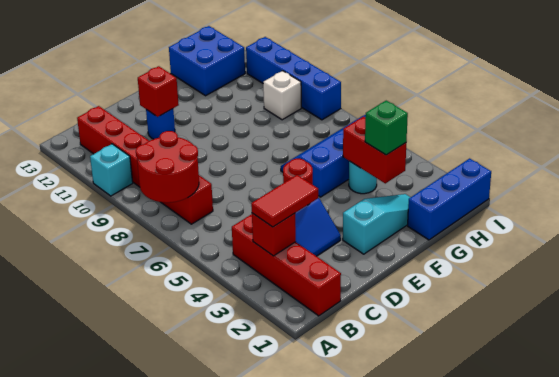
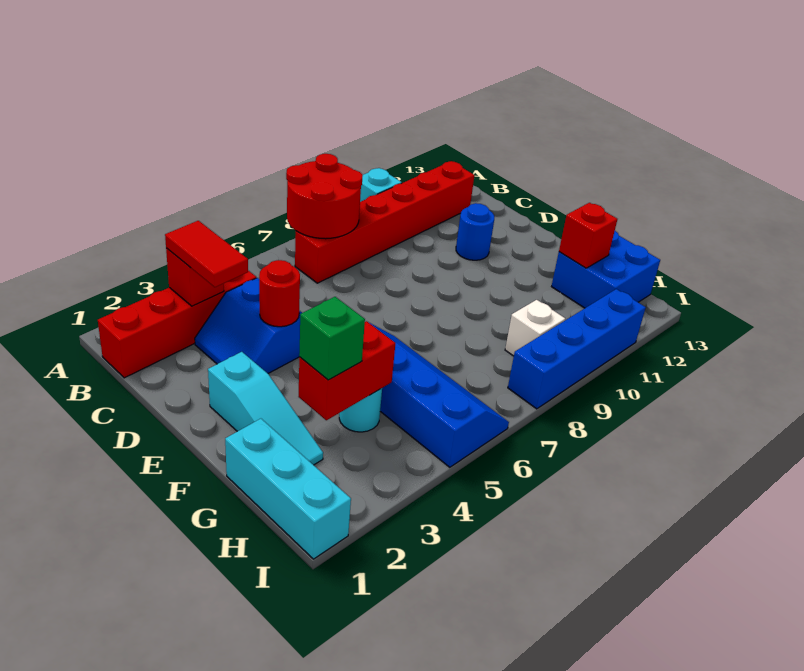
red 1x1 brick [138,66,179,117] -> red 1x1 brick moved to [559,203,617,268]
blue 1x3 brick [408,158,491,240] -> cyan 1x3 brick [225,419,351,559]

